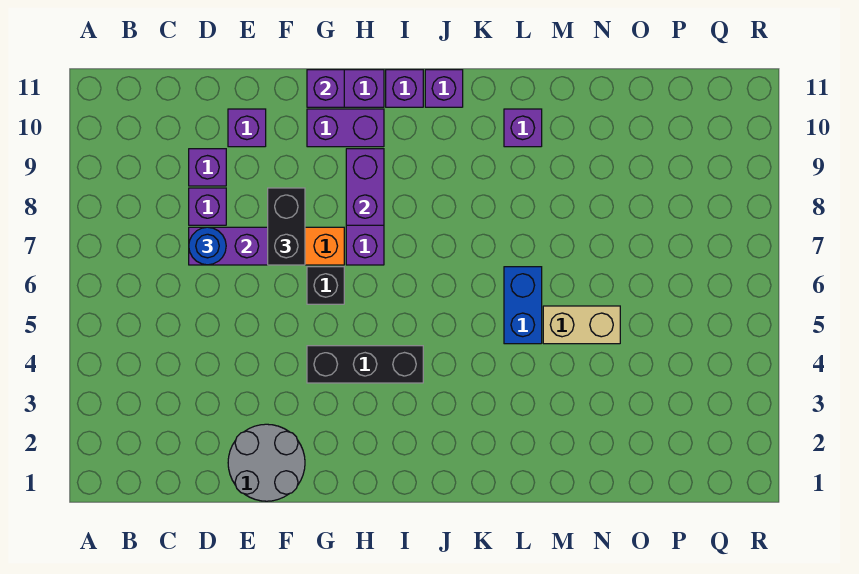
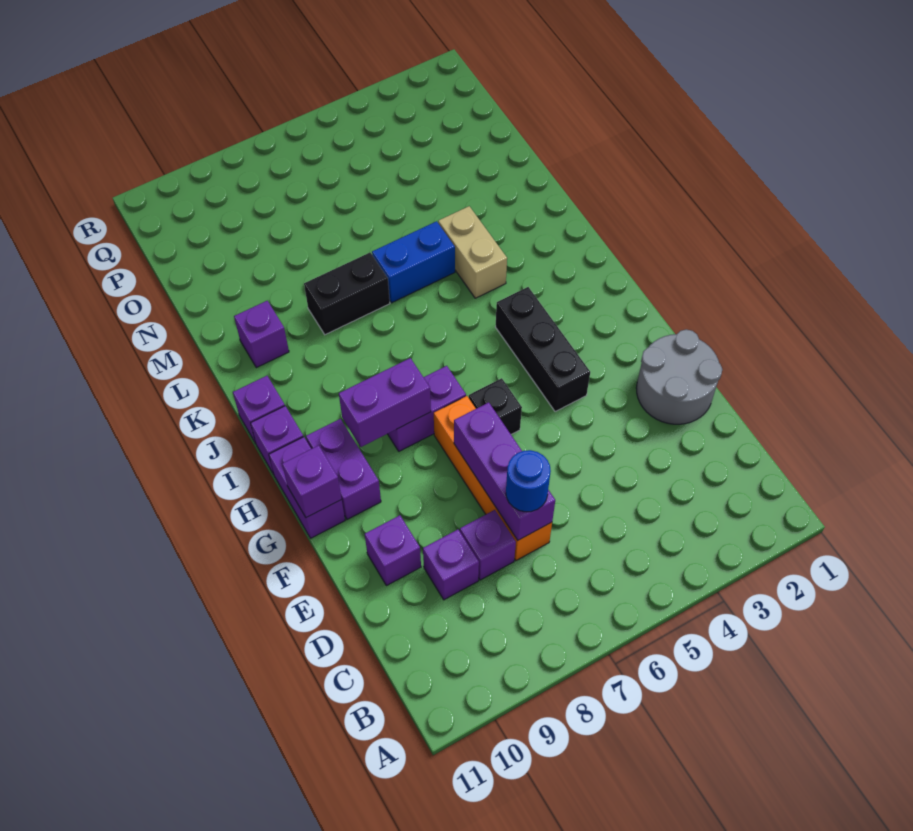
black 1x2 brick [268,188,305,265] -> black 1x2 brick moved to [304,253,390,335]
tan 1x2 brick [543,306,620,344] -> tan 1x2 brick moved to [438,206,507,298]

